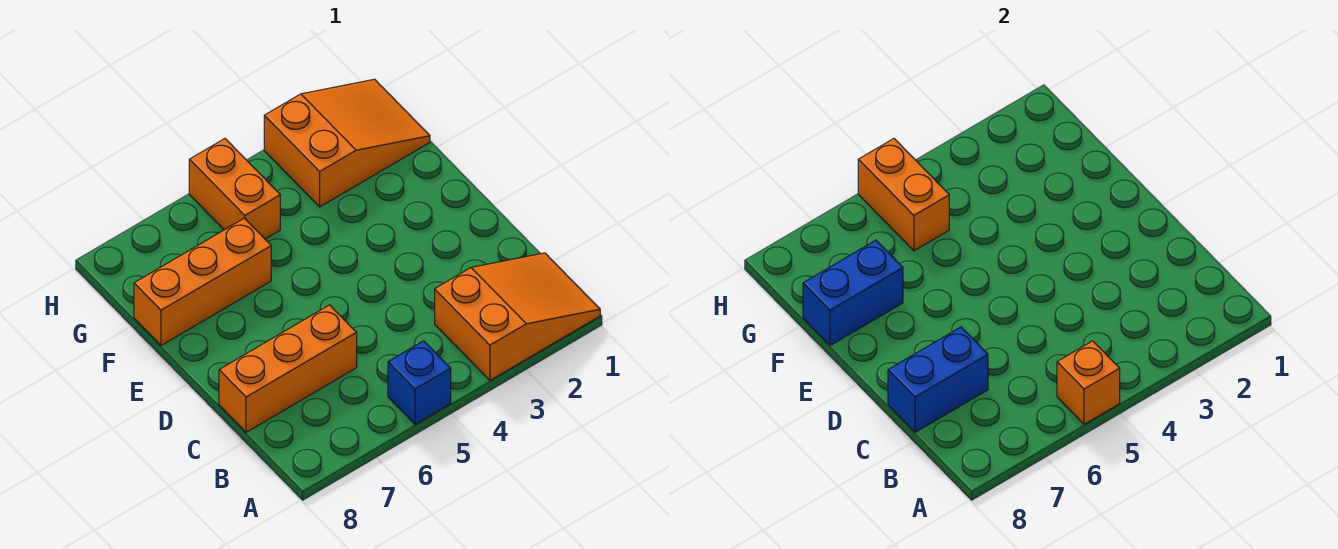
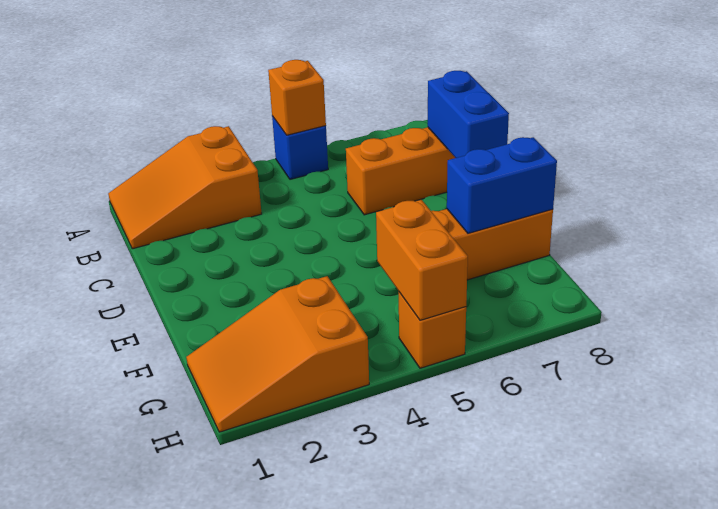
blue 1x2 brick [888,327,988,432] -> blue 1x2 brick turned to [428,71,509,158]
orange 1x2 brick [189,139,280,239] -> orange 1x1 brick [399,292,466,368]

